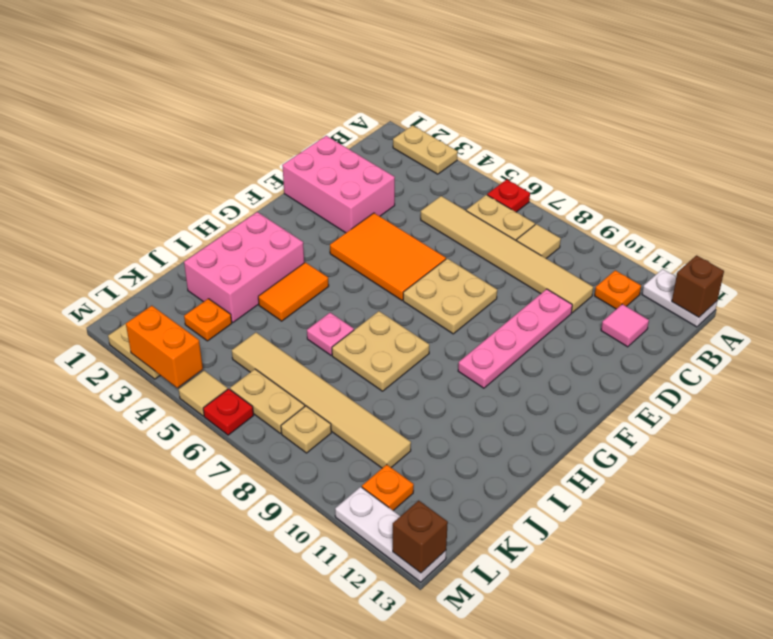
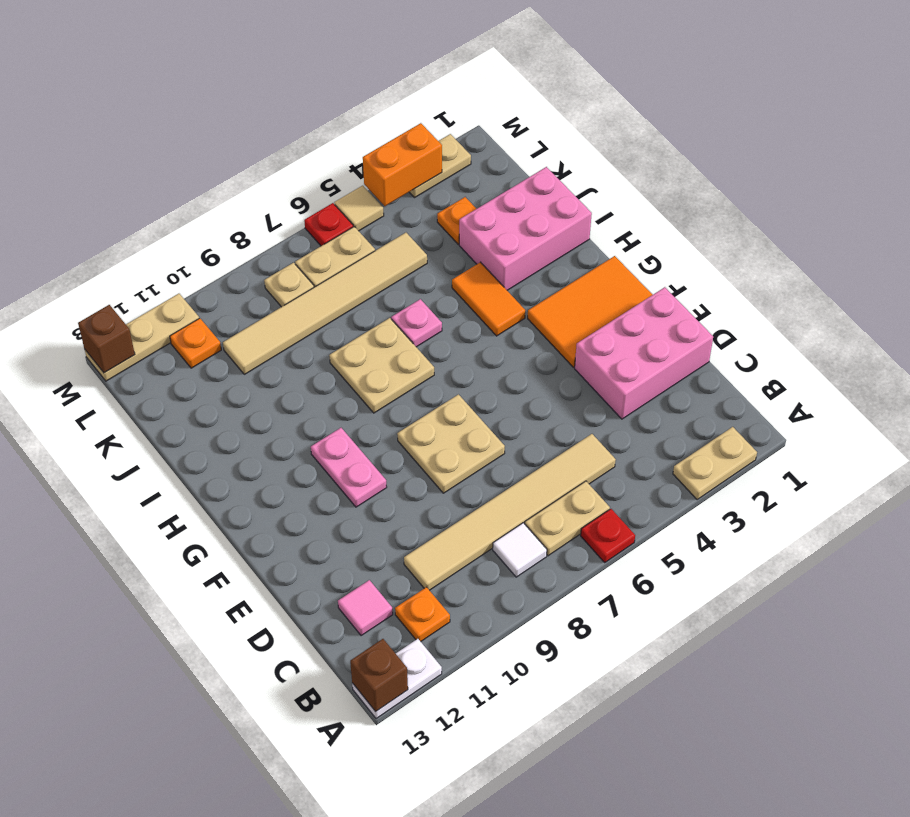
tan 1x1 tile [516,224,561,258] -> white 1x1 tile [493,523,547,577]
pink 1x4 plate [458,289,572,388] -> pink 1x2 plate [311,428,387,507]
orange 2x3 tile [330,213,446,300] -> orange 2x3 tile moved to [528,256,653,367]
pink 2x3 brick [184,212,304,322] -> pink 2x3 brick turned to [459,167,592,290]
white 1x3 plate [335,487,446,582] -> tan 1x3 plate [85,294,199,381]

